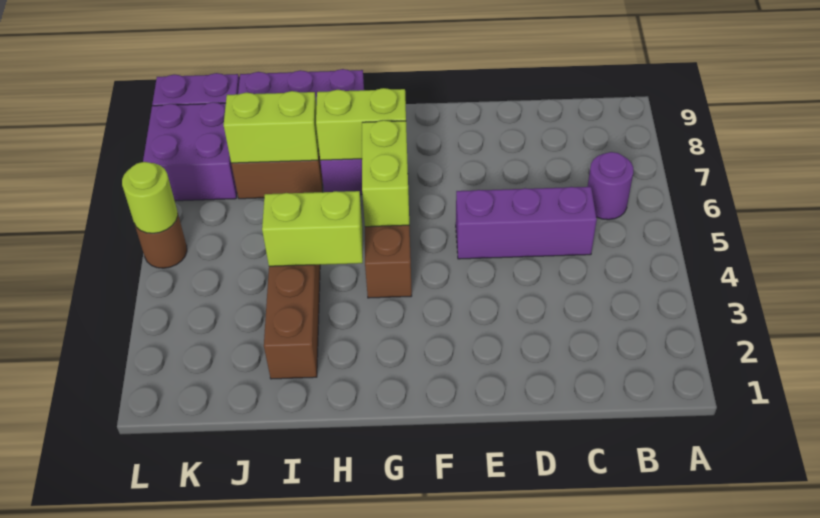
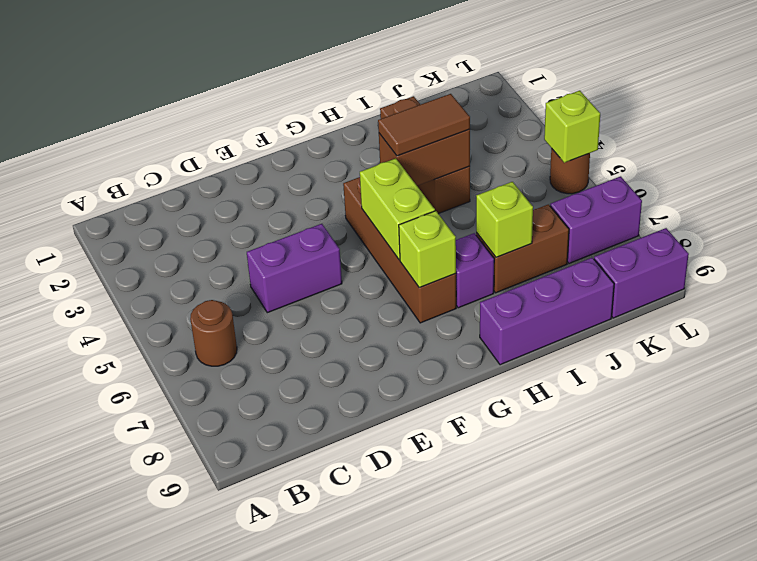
purple 1x1 round brick [588,152,633,220] -> brown 1x1 round brick [190,300,237,366]
purple 1x3 brick [456,187,597,259] -> purple 1x2 brick [247,224,342,313]
lime 1x2 brick [316,88,406,160] -> lime 1x1 brick [399,211,456,287]
lime 1x2 brick [262,191,363,266] -> brown 1x2 brick [379,129,470,186]
none -> brown 1x2 tile [378,94,470,156]
lime 1x2 brick [224,91,319,163] -> lime 1x1 brick [476,182,533,257]
purple 2x2 brick [143,102,237,201] -> purple 1x2 brick [550,176,642,264]
lime 1x1 round brick [122,162,178,233] -> lime 1x1 brick [544,91,600,163]

